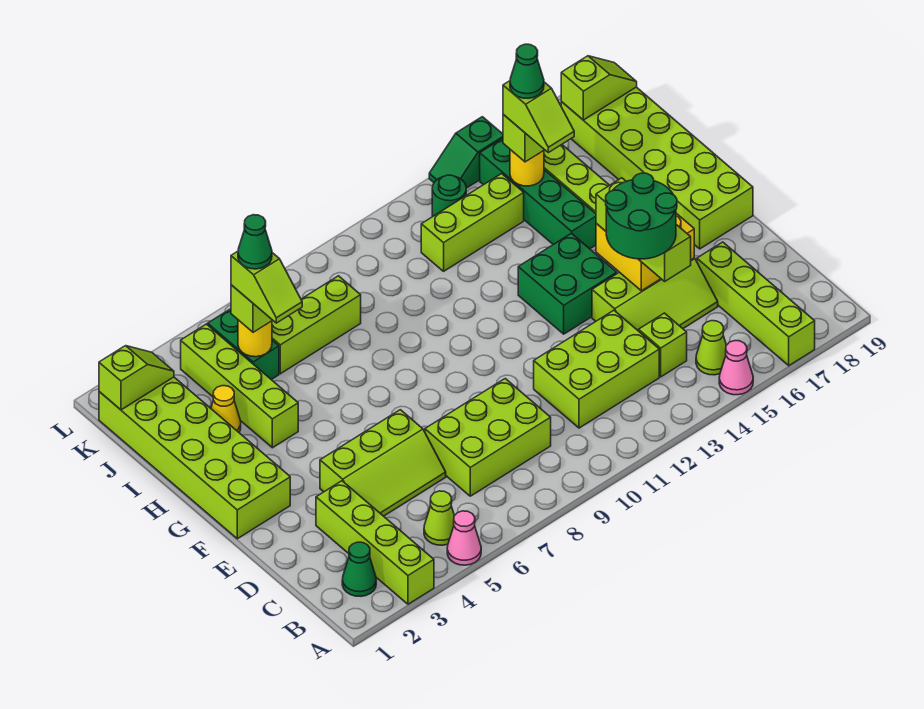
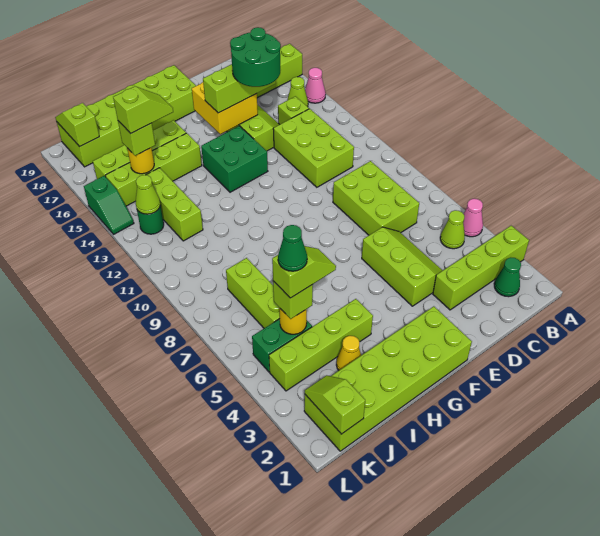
green 1x4 brick [480,138,596,249] -> lime 1x4 brick [105,133,202,206]
green 1x1 cone [510,44,544,99] -> none
none -> lime 1x1 cone [135,175,160,214]

